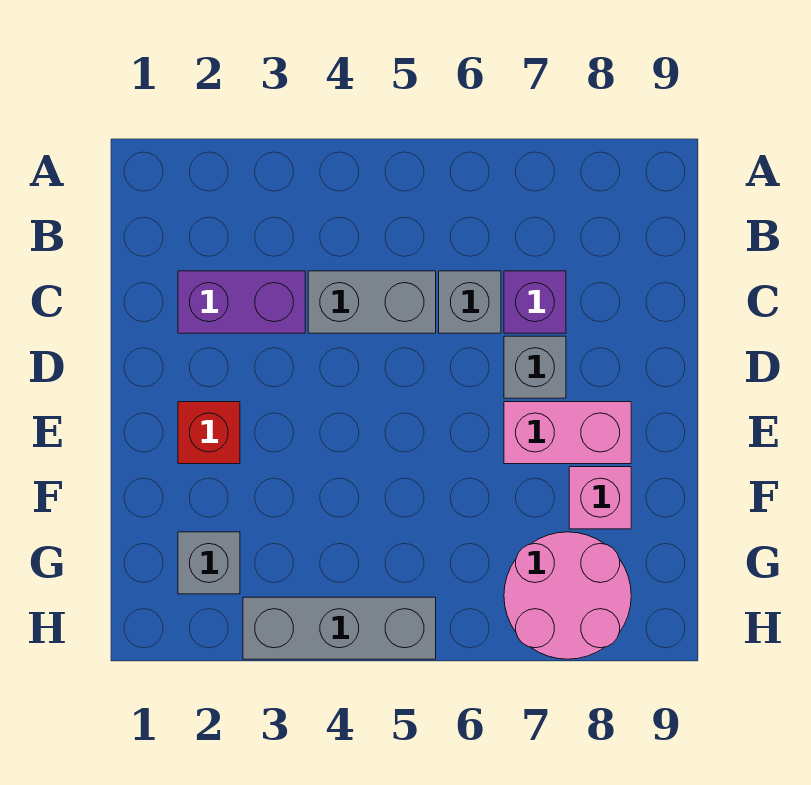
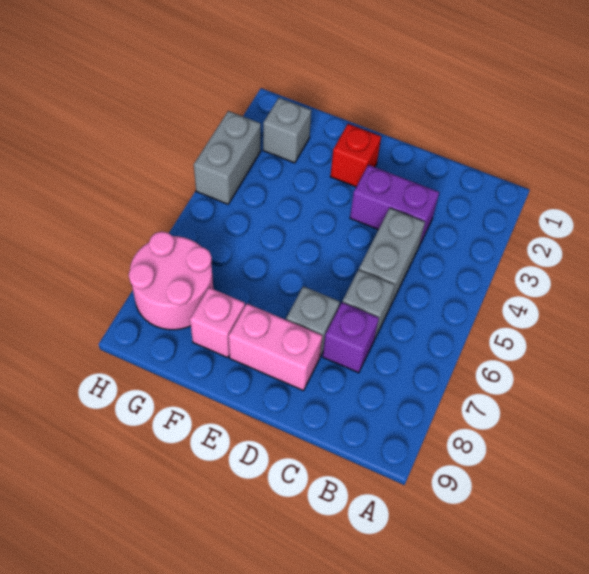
purple 1x2 brick [178,271,305,333] -> purple 1x2 brick turned to [350,165,439,246]
pink 1x2 brick [504,402,631,464] -> pink 1x2 brick turned to [228,304,322,391]
grey 1x3 brick [243,597,436,659] -> grey 1x2 brick [194,111,261,204]

